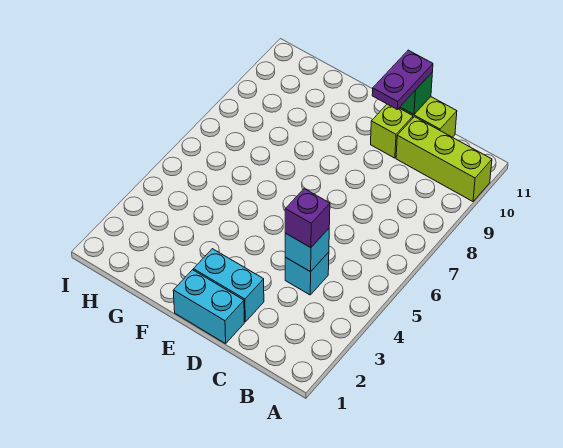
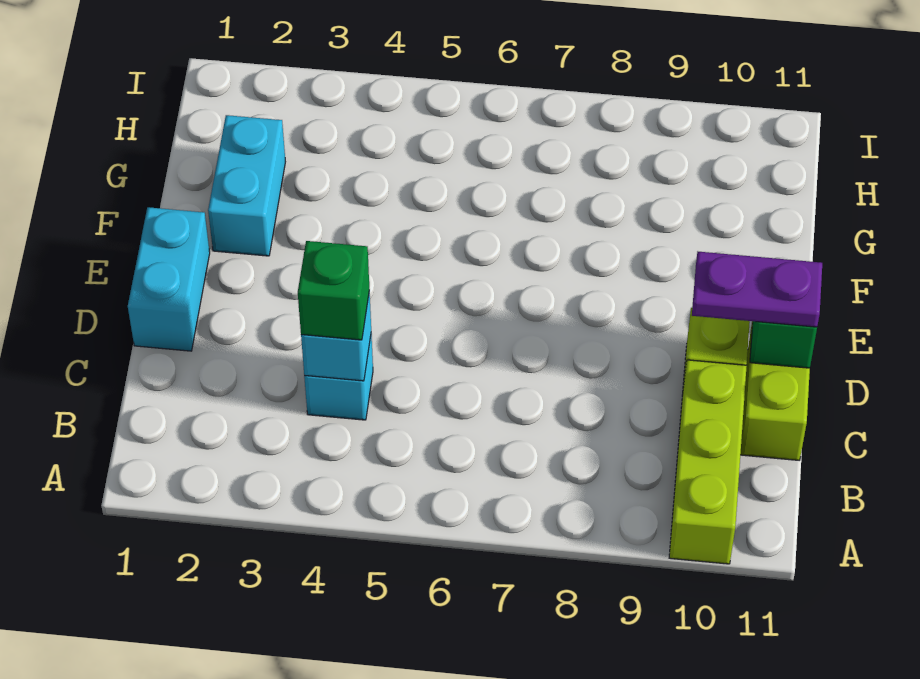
purple 1x1 brick [285,189,330,248] -> green 1x1 brick [298,241,369,340]
cyan 1x2 brick [194,249,264,322] -> cyan 1x2 brick moved to [208,115,285,256]

